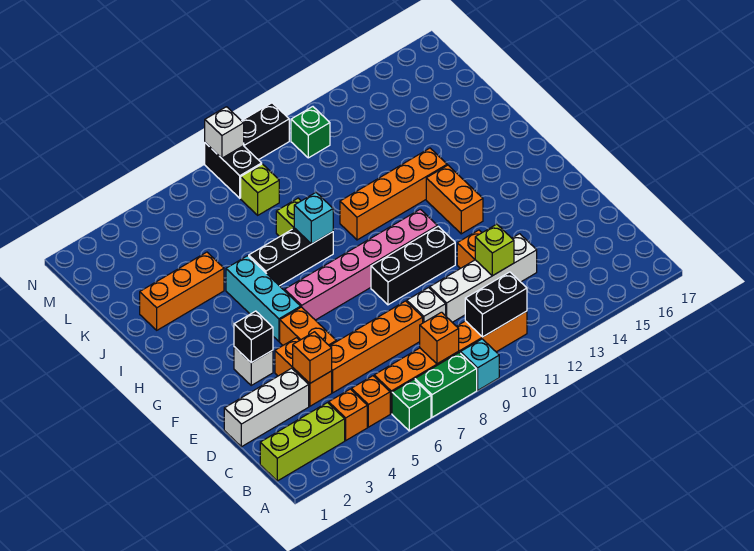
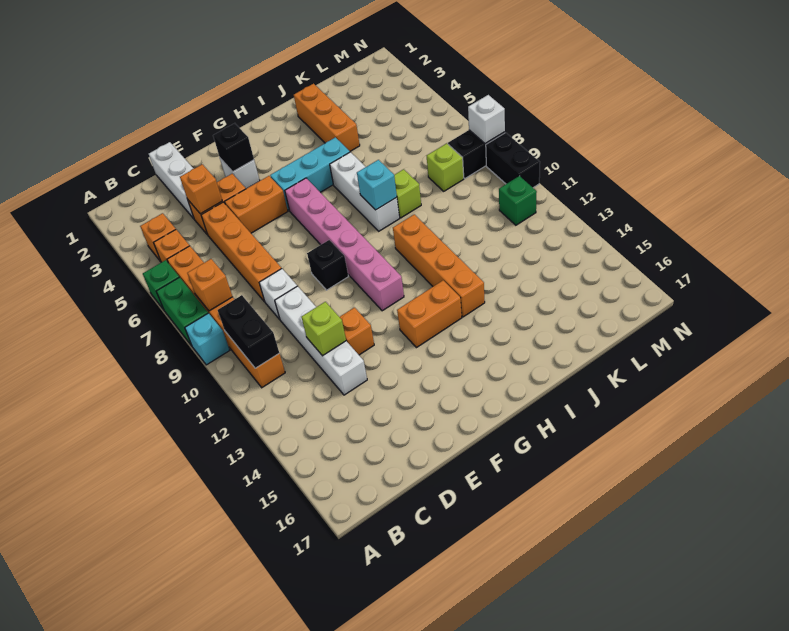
lime 1x3 brick [260,403,345,481] -> none
black 1x3 brick [371,226,455,305] -> black 1x1 brick [307,240,348,290]
black 1x3 brick [249,228,333,286] -> white 1x3 brick [330,152,400,231]

